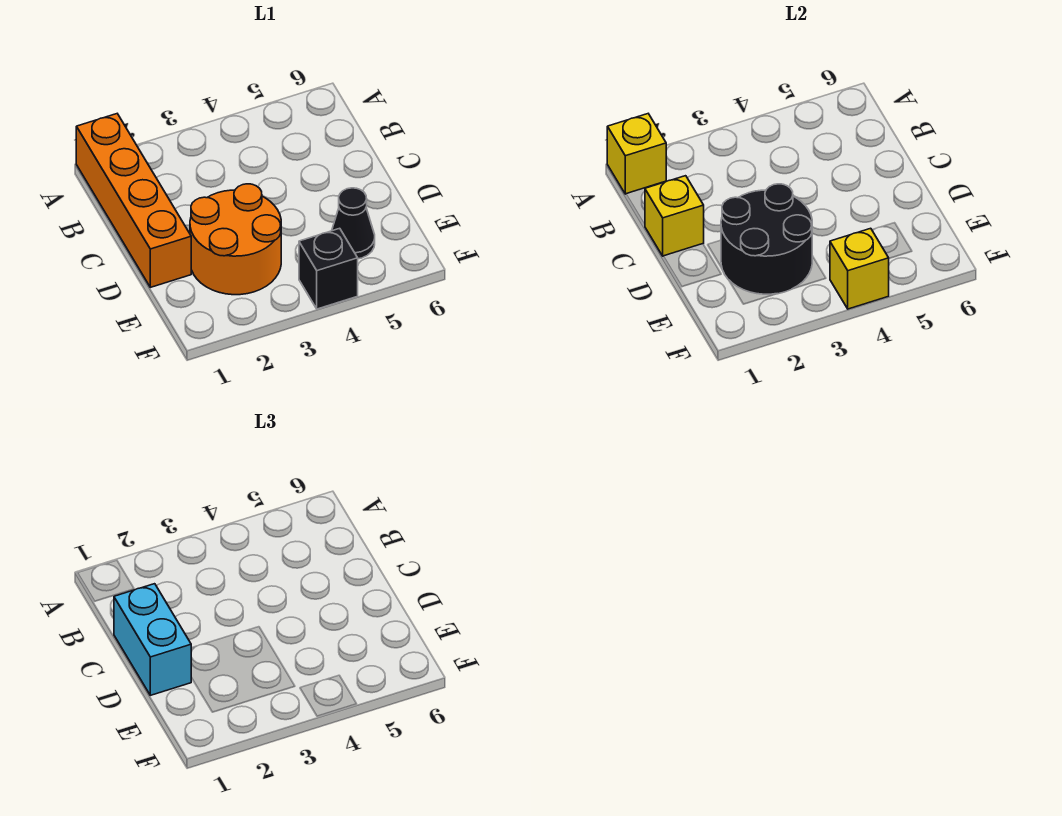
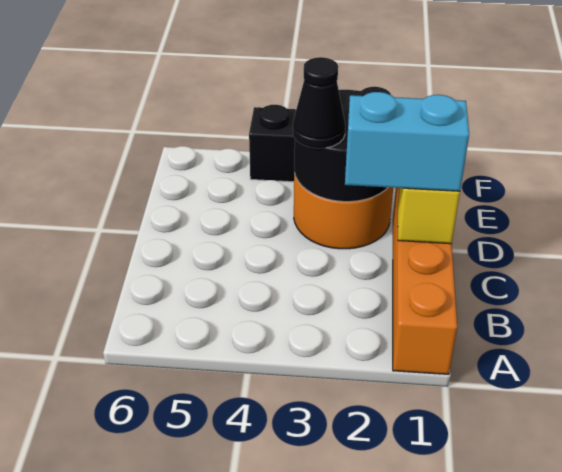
yellow 1x1 brick [607,114,666,194] -> none
cyan 1x2 brick [114,584,191,695] -> cyan 1x2 brick turned to [345,92,469,191]
black 1x1 cone [332,188,375,259] -> black 1x1 cone moved to [293,57,345,148]
yellow 1x1 brick [830,228,889,309] -> none

